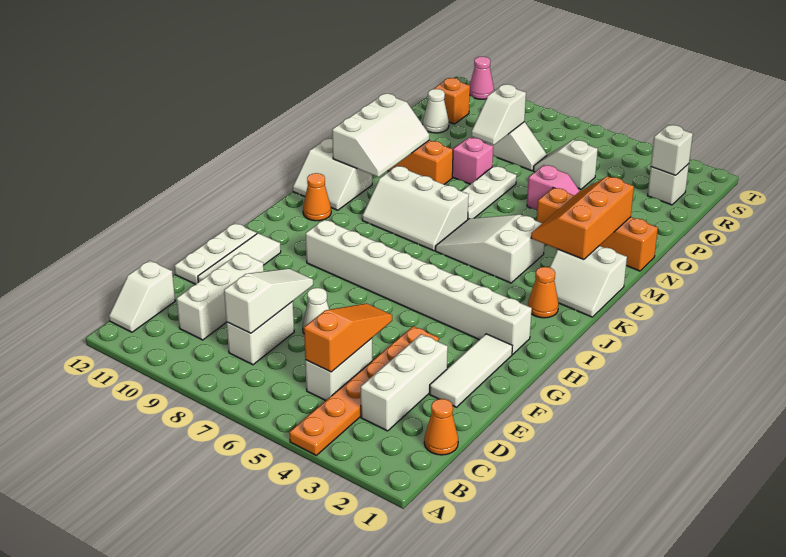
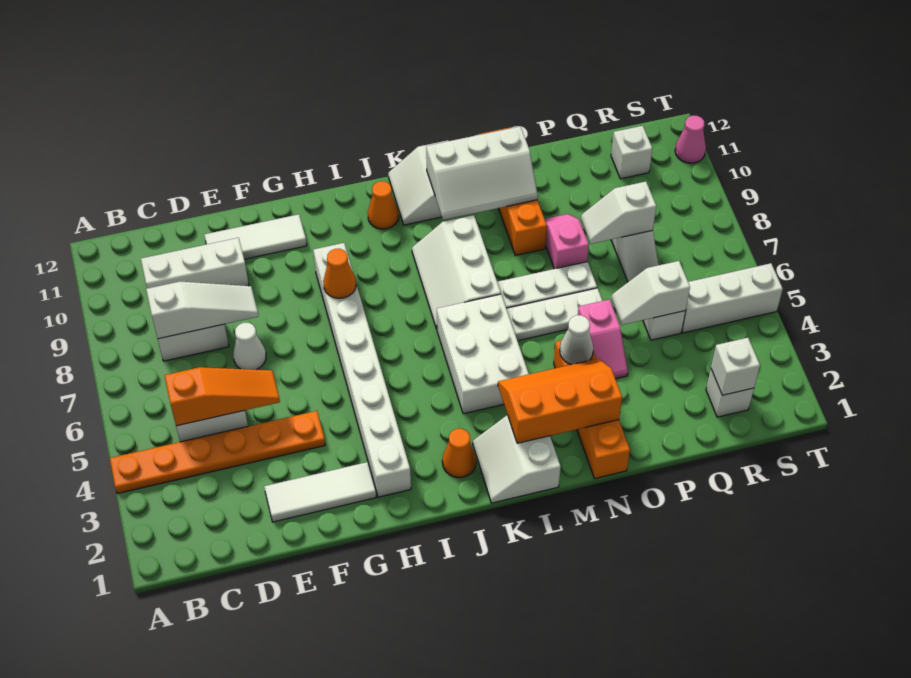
white 1x2 slope [109,260,175,332] -> white 1x2 slope moved to [611,261,690,325]
orange 1x1 cone [424,399,458,455] -> orange 1x1 cone moved to [323,249,356,298]
white 1x3 brick [361,334,448,431] -> white 1x3 brick moved to [682,263,783,333]
white 1x3 plate [174,223,257,284] -> white 1x3 plate moved to [506,288,602,341]
white 2x3 slope [435,215,544,283] -> white 2x3 brick [437,294,529,414]
white 1x1 cone [423,89,449,133] -> white 1x1 cone moved to [560,315,593,365]
orange 1x1 brick [434,78,470,124] -> white 1x1 brick [611,126,652,179]

